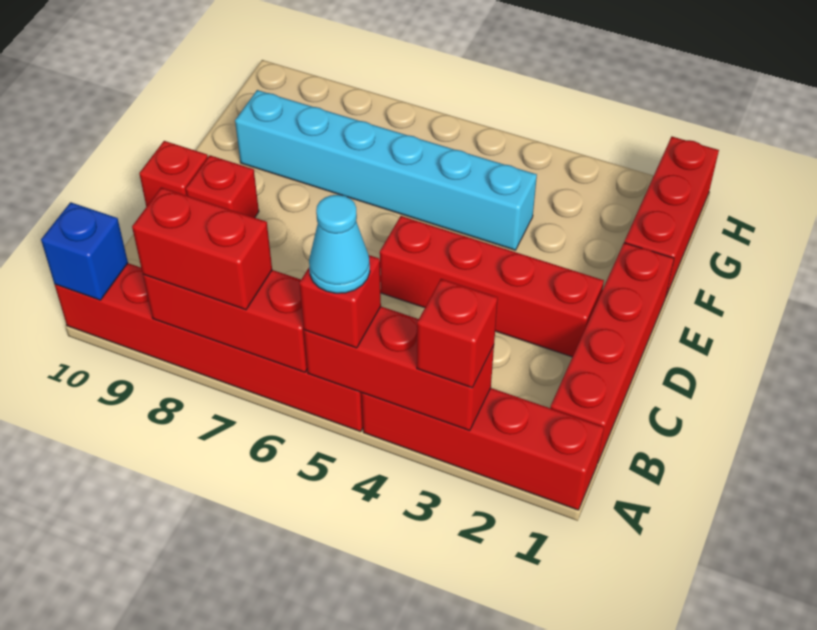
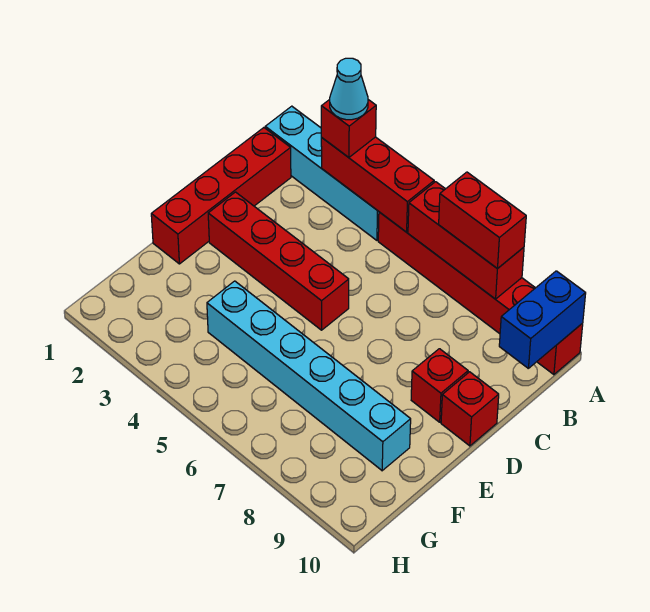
red 1x4 brick [362,388,604,510] -> cyan 1x4 brick [265,106,379,240]
red 1x1 brick [299,255,381,348] -> none
cyan 1x1 cone [309,195,370,293] -> cyan 1x1 cone moved to [330,58,368,120]
blue 1x1 brick [41,202,128,300] -> blue 1x2 brick [499,271,586,368]
red 1x3 brick [624,137,719,296] -> none

